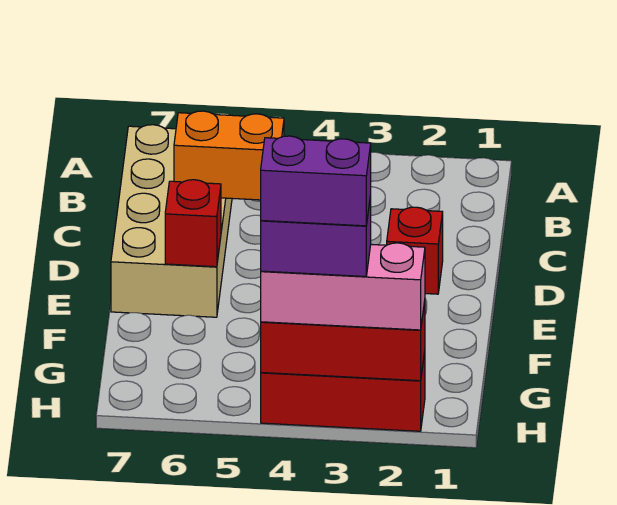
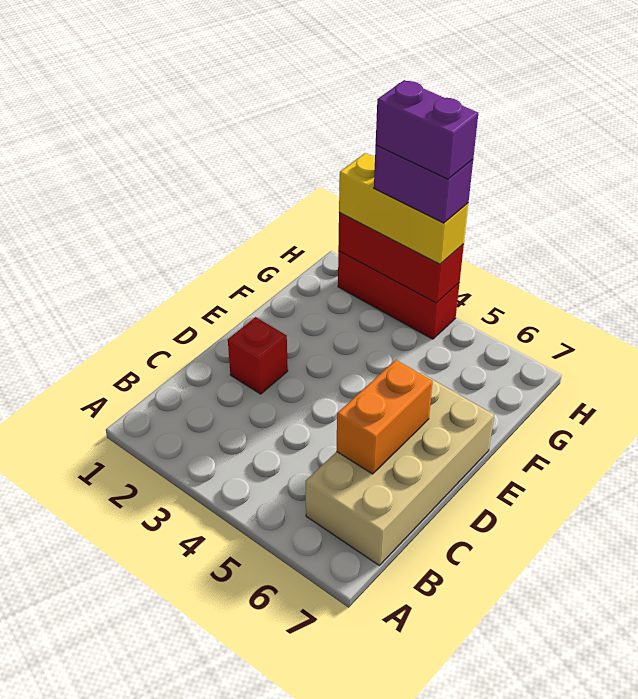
orange 1x2 brick [174,111,284,200] -> orange 1x2 brick turned to [337,360,433,474]
red 1x1 brick [165,180,221,267] -> none
pink 1x3 brick [261,243,425,330] -> yellow 1x3 brick [339,153,468,264]

